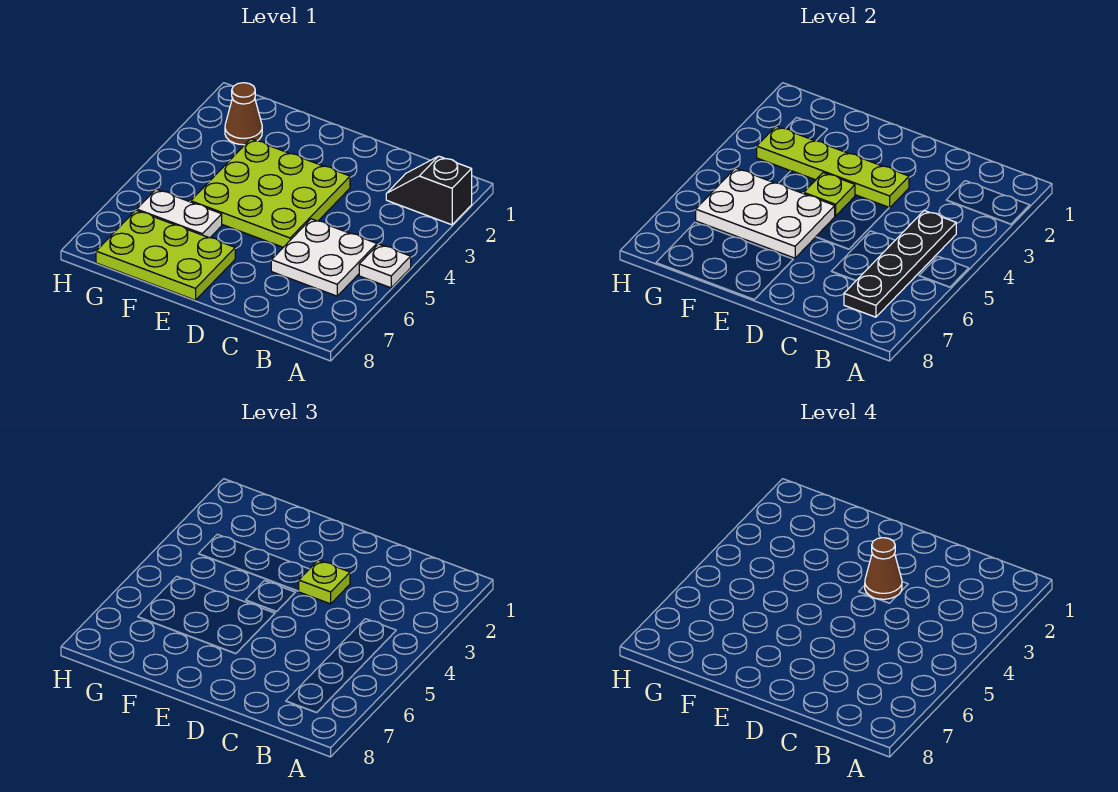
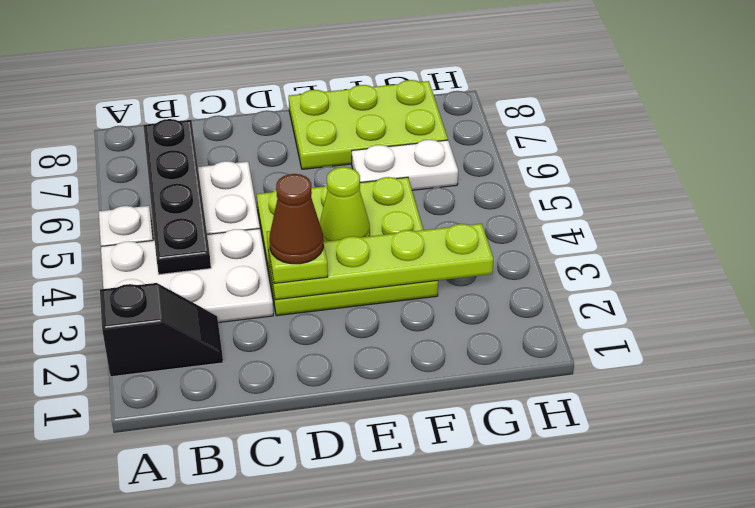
lime 1x1 plate [804,173,855,216] -> lime 1x1 cone [320,167,370,242]
white 2x3 plate [696,168,835,258] -> white 2x3 plate moved to [101,229,273,323]
brown 1x1 cone [225,83,262,145] -> none

